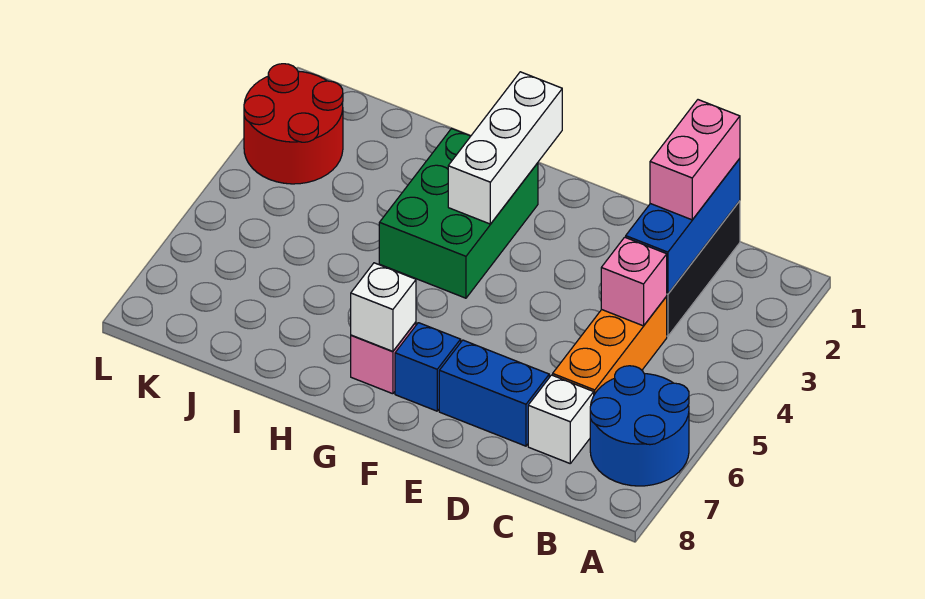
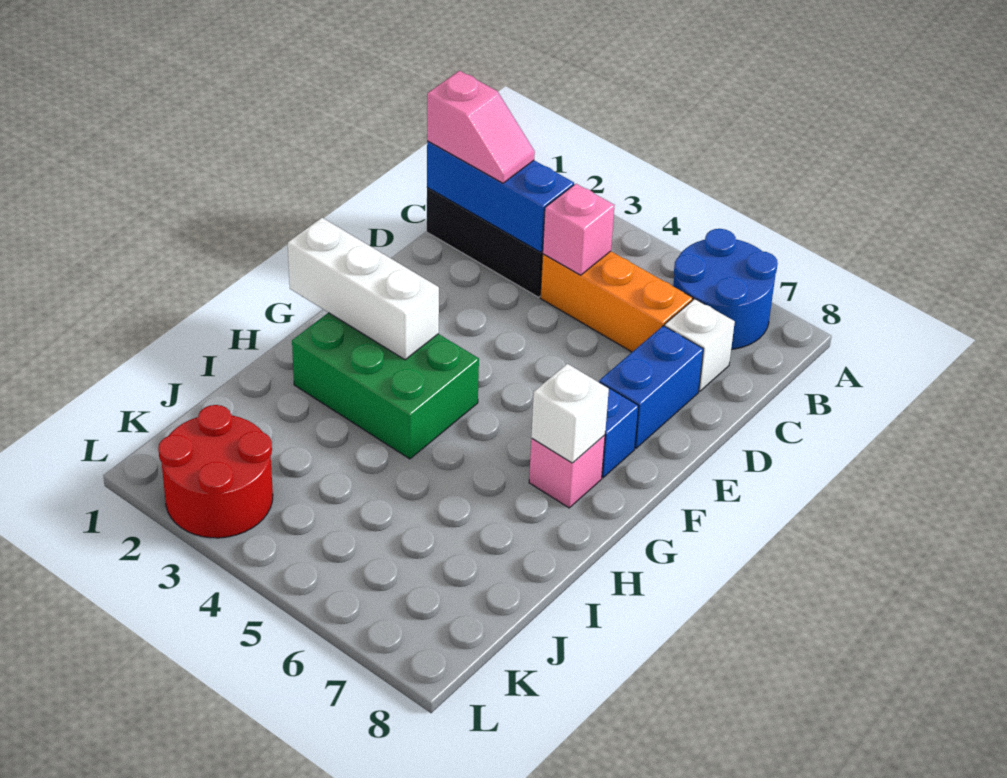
pink 1x2 brick [650,100,740,220] -> pink 1x2 slope [427,71,535,183]

